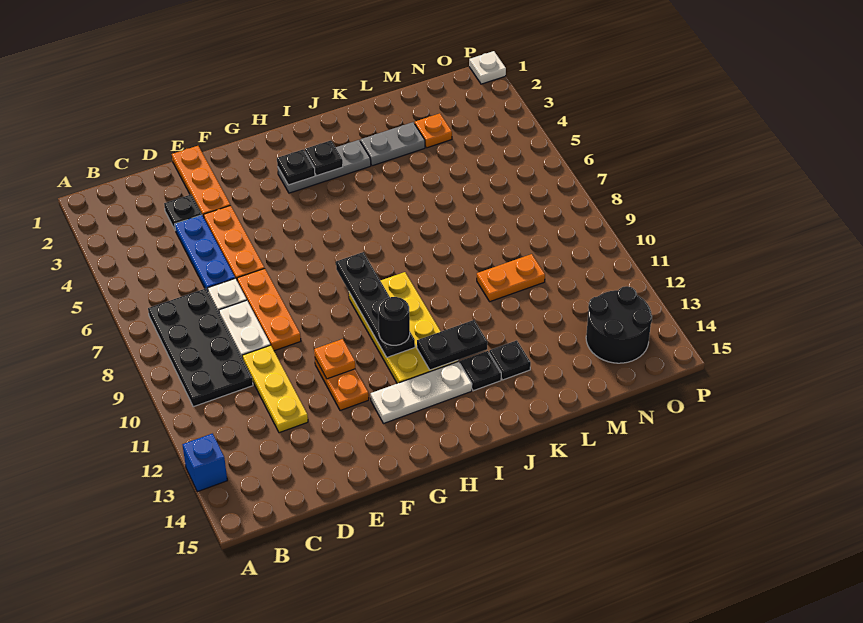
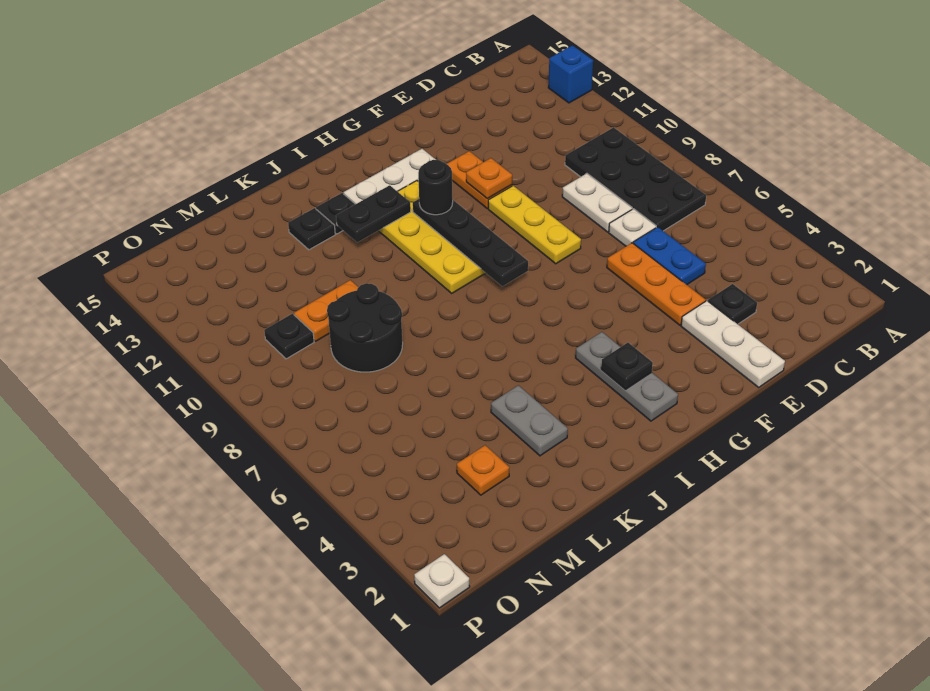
blue 1x3 plate [175,215,235,291] -> blue 1x2 plate [633,227,706,285]
yellow 1x3 plate [242,345,308,433] -> yellow 1x3 plate moved to [488,186,581,264]
orange 1x3 plate [172,146,230,217] -> white 1x3 plate [681,301,785,387]
orange 1x3 plate [237,268,301,351] -> none
grey 1x3 plate [278,140,371,193] -> grey 1x3 plate turned to [576,332,678,421]
black 1x1 plate [305,140,343,176] -> black 1x1 plate moved to [264,314,314,359]
grey 1x2 plate [360,122,425,166] -> grey 1x2 plate turned to [491,385,568,456]
black 2x2 round brick [586,286,652,363] -> black 2x2 round brick moved to [327,283,403,372]

